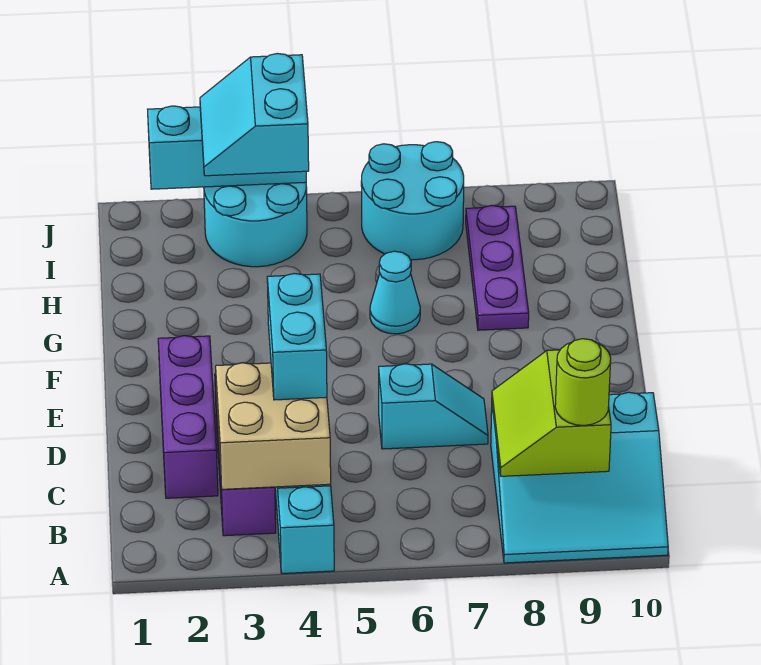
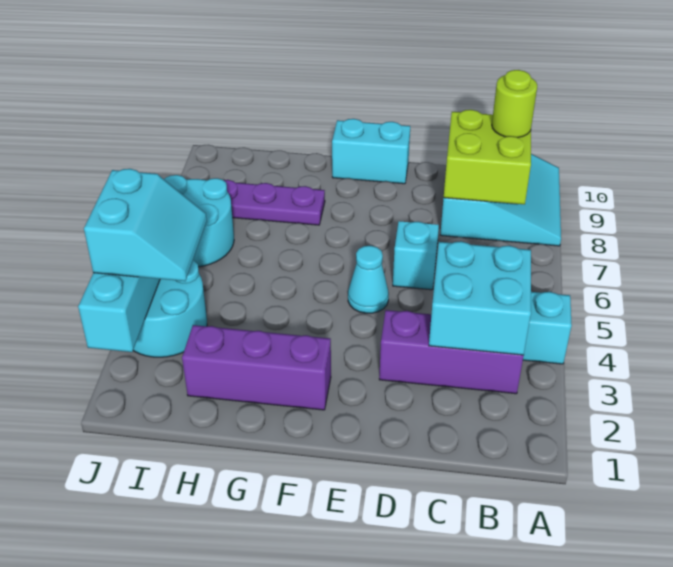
tan 2x2 brick [216,363,331,489] -> cyan 2x2 brick [429,241,531,355]
lime 2x2 slope [492,350,611,476] -> lime 2x2 brick [444,110,531,204]
purple 1x3 brick [158,336,218,498] -> purple 1x3 brick moved to [182,325,331,410]
cyan 1x2 brick [267,273,327,400] -> cyan 1x2 brick moved to [332,119,410,184]
cyan 1x1 cone [370,251,420,334] -> cyan 1x1 cone moved to [348,246,389,313]
cyan 2x2 slope [200,53,309,176] -> cyan 2x2 slope turned to [84,169,207,281]

